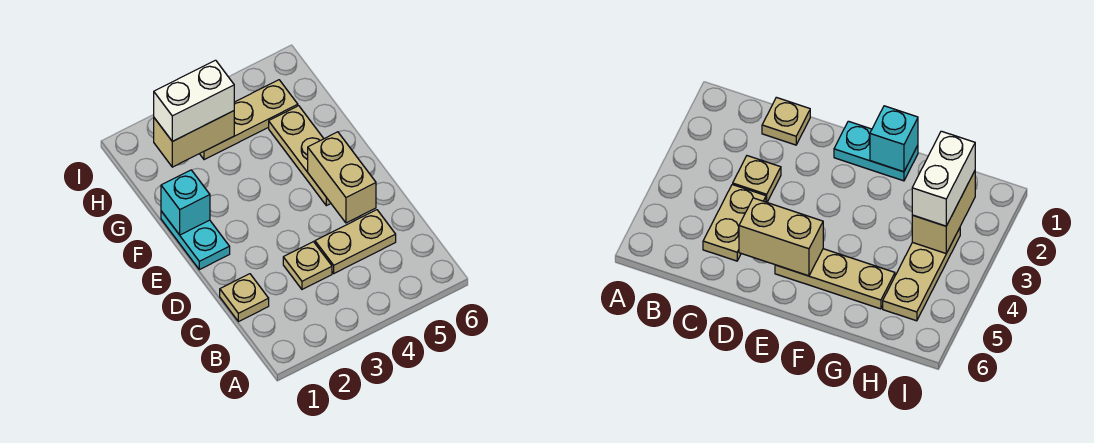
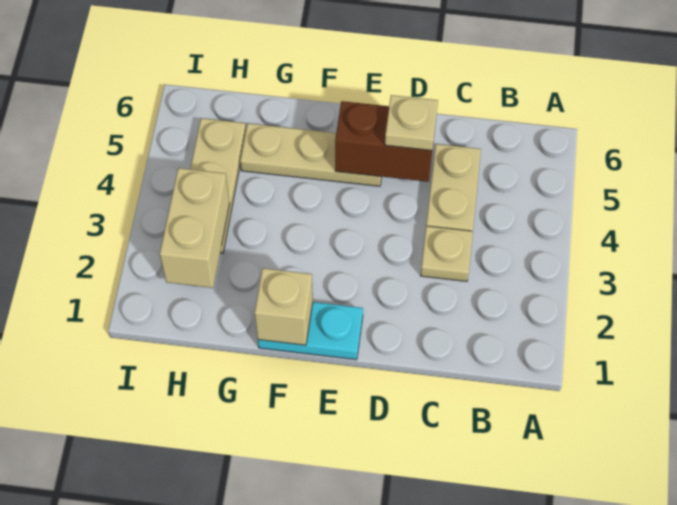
tan 1x1 plate [220,274,269,322] -> tan 1x1 plate moved to [385,95,438,151]
tan 1x2 brick [308,132,376,223] -> brown 1x2 brick [335,101,435,182]
cyan 1x1 brick [161,170,210,235] -> tan 1x1 brick [255,268,313,345]
white 1x2 brick [154,60,234,141] -> none

